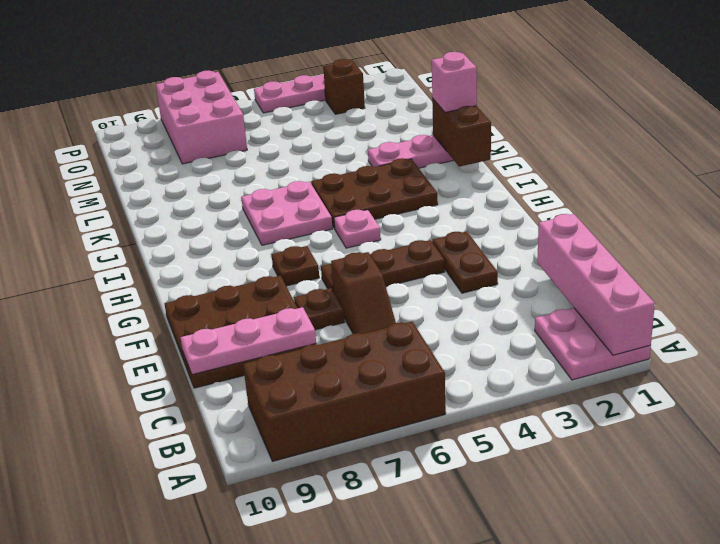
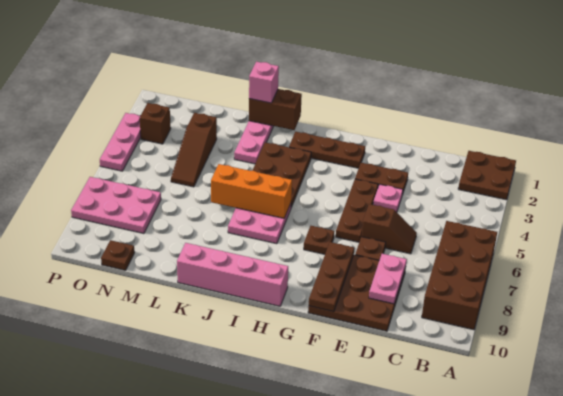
pink 2x2 plate [535,308,651,380] -> brown 2x2 plate [458,151,516,200]
pink 1x4 brick [537,214,655,355] -> pink 1x4 brick moved to [177,243,288,306]
pink 1x3 plate [180,307,316,375] -> pink 1x2 plate [369,254,407,304]
none -> brown 1x3 plate [309,242,354,312]
none -> brown 1x3 plate [289,132,365,168]
pink 1x1 plate [334,210,381,248] -> pink 1x1 plate moved to [373,184,403,212]
none -> orange 1x3 brick [211,164,292,218]
none -> brown 1x3 slope [171,113,217,187]
pink 2x3 brick [156,71,247,164] -> pink 2x3 plate [71,177,161,234]
none -> brown 1x1 plate [101,240,135,270]

